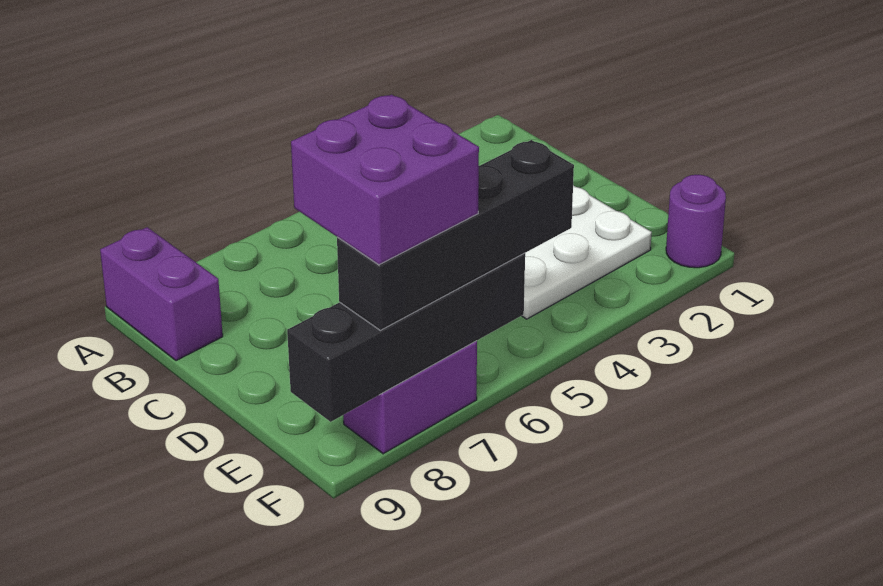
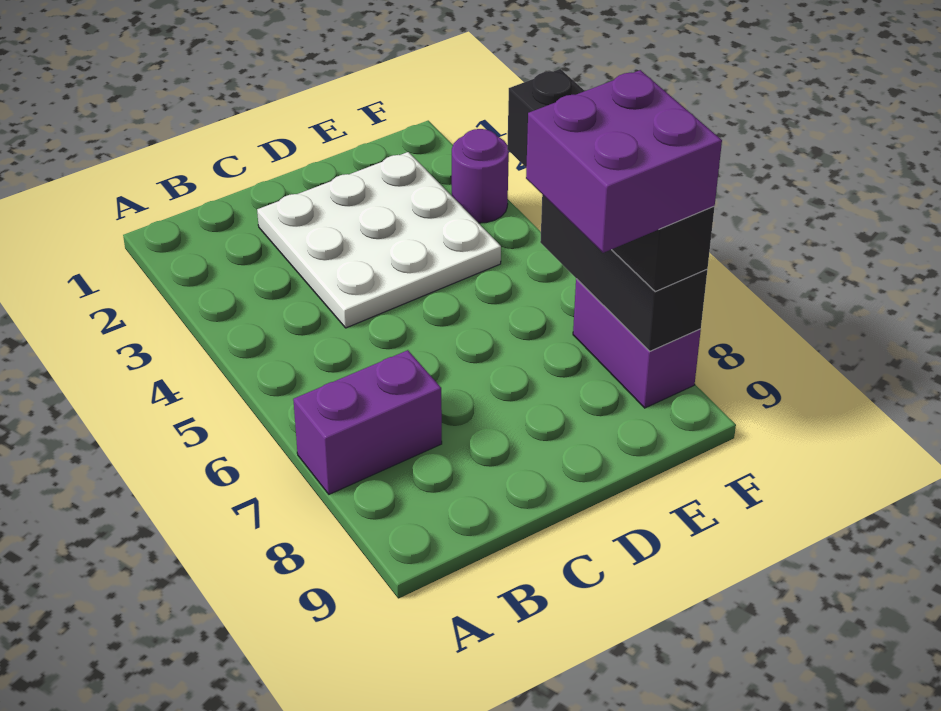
purple 1x2 brick [100,227,223,361] -> purple 1x2 brick moved to [293,350,442,494]
purple 1x1 round brick [666,175,726,268] -> purple 1x1 round brick moved to [452,129,509,223]
black 1x4 brick [287,253,525,422] -> black 1x3 brick [540,194,707,351]

